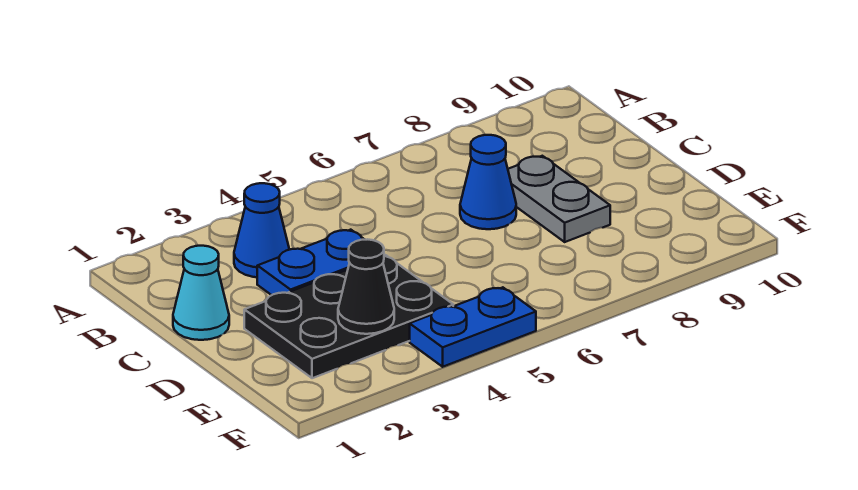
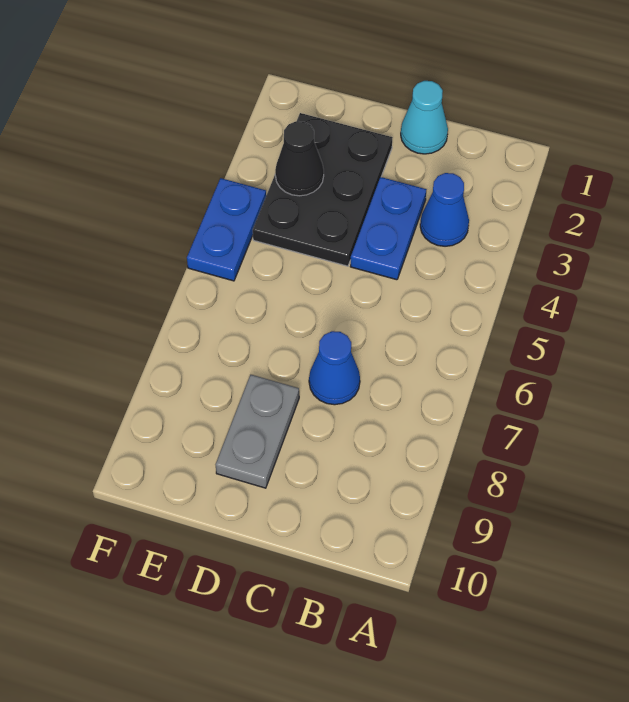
grey 1x2 plate [508,156,610,242] -> grey 1x2 plate turned to [216,375,299,488]

